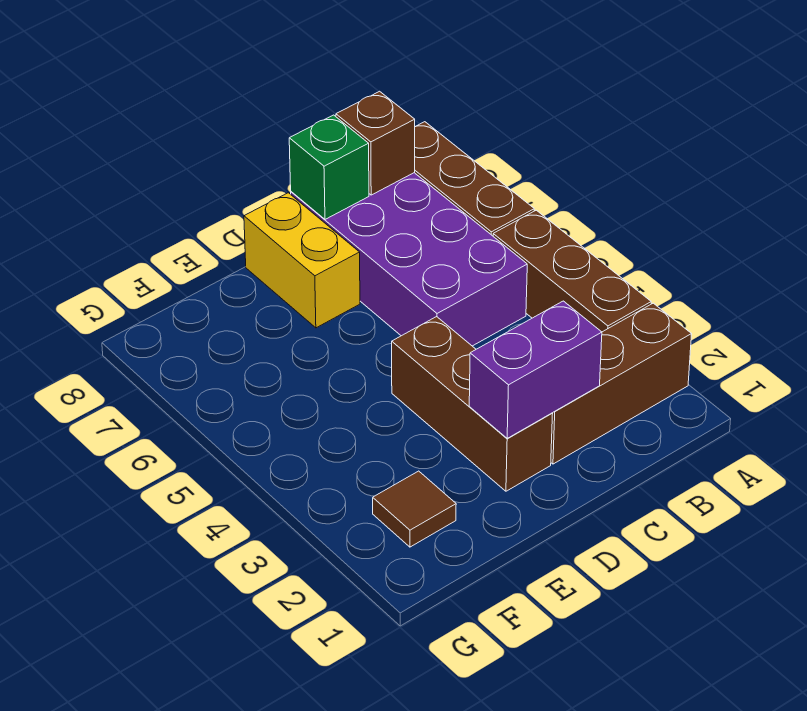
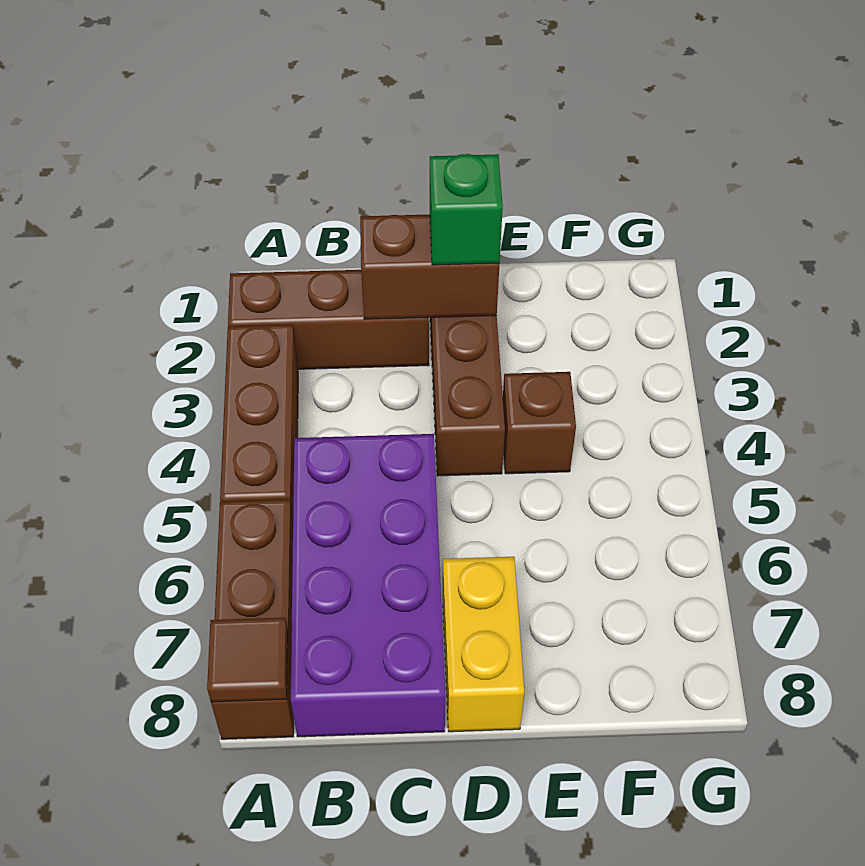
brown 1x1 brick [336,91,415,195] -> brown 1x1 brick moved to [503,372,576,474]
purple 1x2 brick [469,301,602,438] -> brown 1x2 brick [360,214,500,319]
green 1x1 brick [289,115,369,219] -> green 1x1 brick moved to [430,154,503,265]
brown 1x1 tile [373,471,456,547] -> brown 1x1 tile moved to [207,618,288,702]

